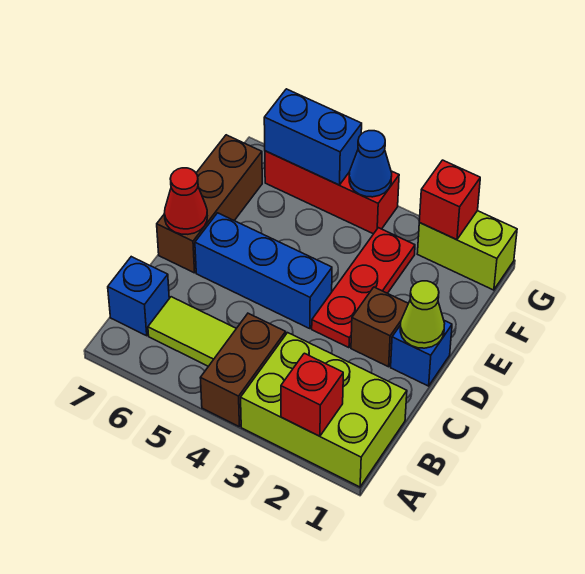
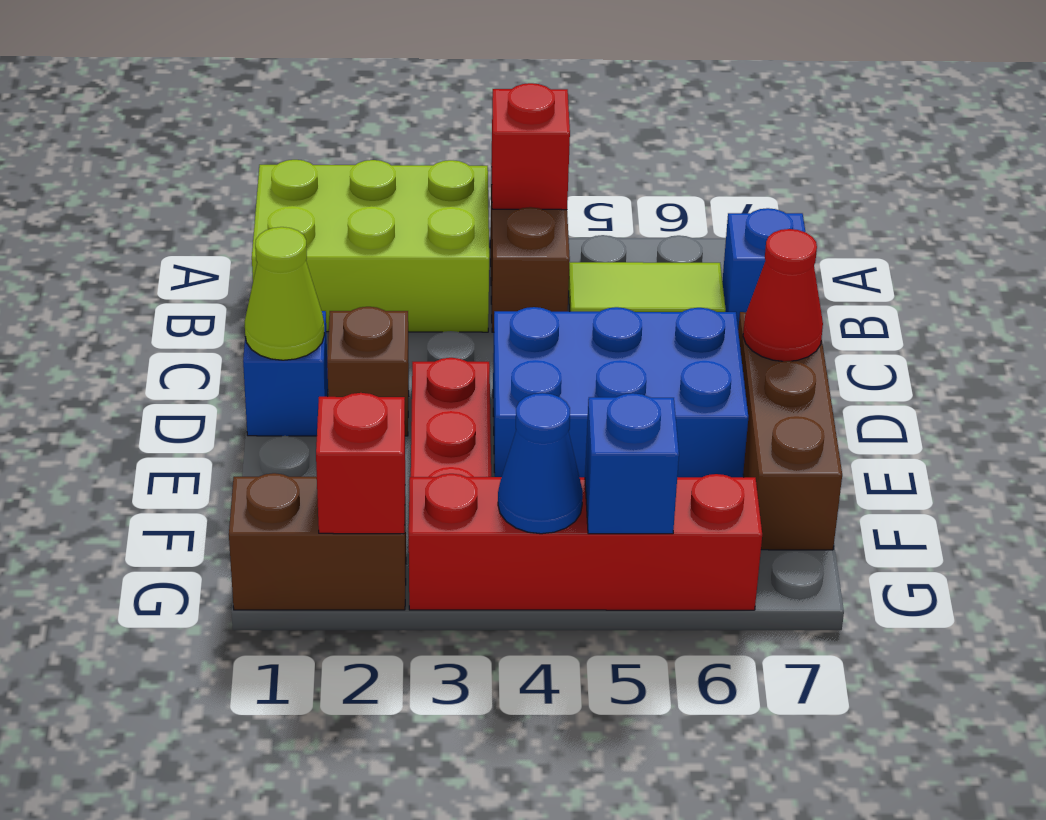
red 1x1 brick [281,353,343,436] -> red 1x1 brick moved to [491,83,570,210]
blue 1x3 brick [195,213,332,329] -> blue 2x3 brick [493,307,748,477]
lime 1x2 brick [417,211,517,290] -> brown 1x2 brick [229,473,406,610]
red 1x3 brick [265,151,399,234] -> red 1x4 brick [409,474,762,610]
blue 1x2 brick [264,89,362,185] -> blue 1x1 brick [585,393,679,534]

